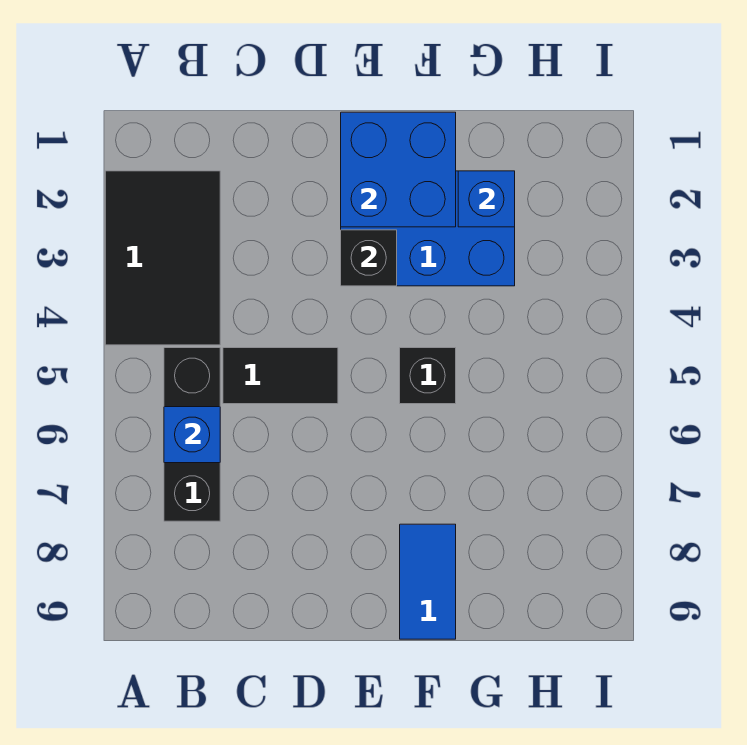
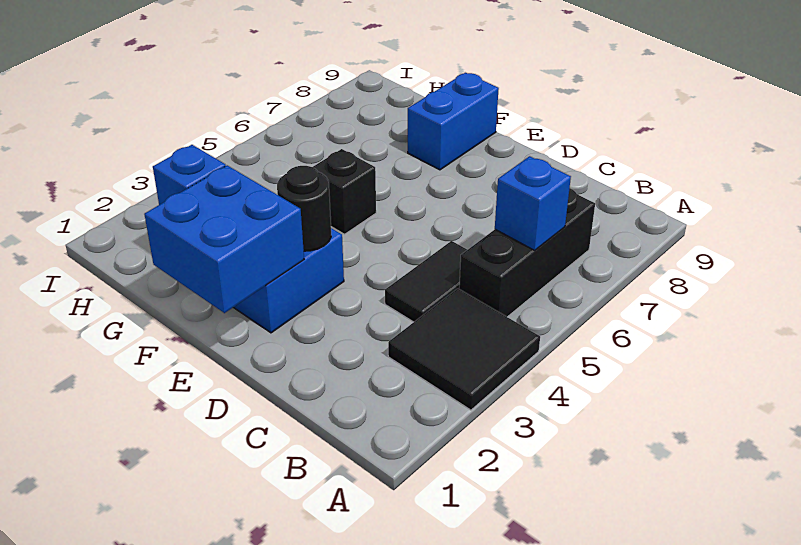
black 2x3 tile [105,171,220,345] -> black 2x2 tile [388,288,540,410]
black 1x2 tile [223,348,338,404] -> black 1x2 tile turned to [385,241,467,322]
black 1x1 brick [341,230,397,286] -> black 1x1 round brick [277,166,331,251]
blue 1x2 tile [400,524,456,639] -> blue 1x2 brick [408,73,499,170]

